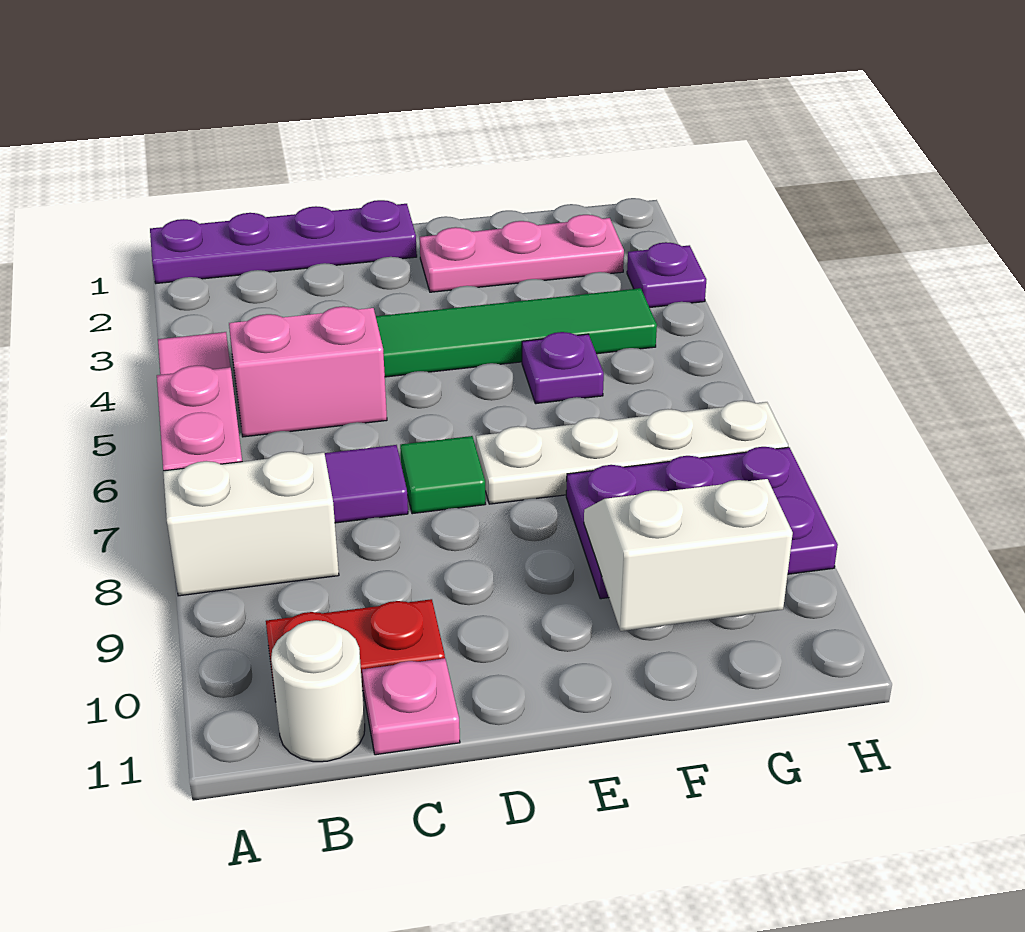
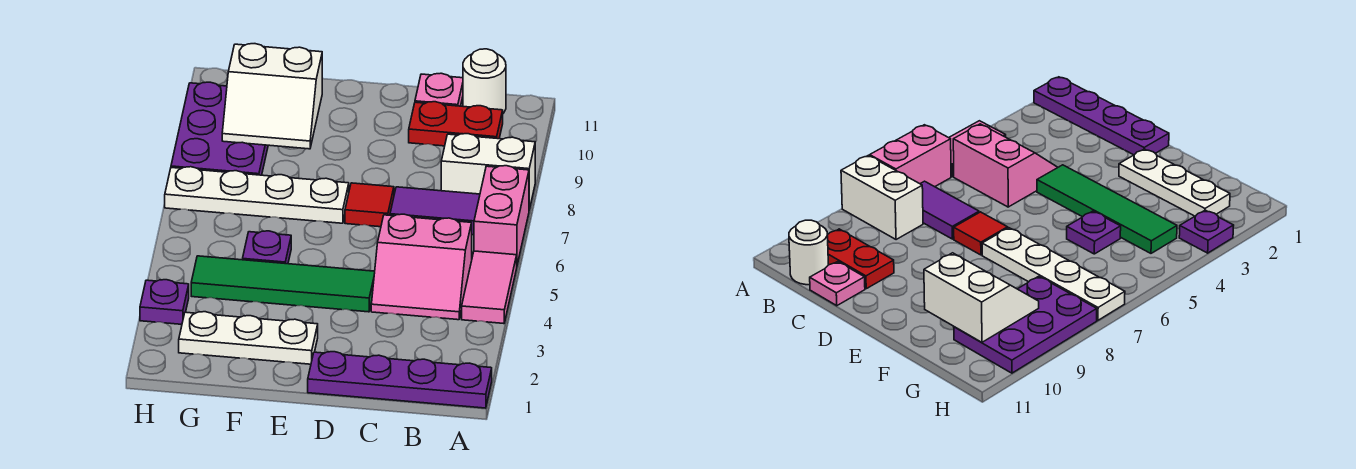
green 1x1 tile [400,436,485,514] -> red 1x1 tile [345,183,394,227]
pink 1x3 plate [420,215,624,292] -> white 1x3 plate [179,312,318,364]
purple 2x3 plate [566,447,838,599] -> purple 2x3 plate turned to [171,82,268,175]

